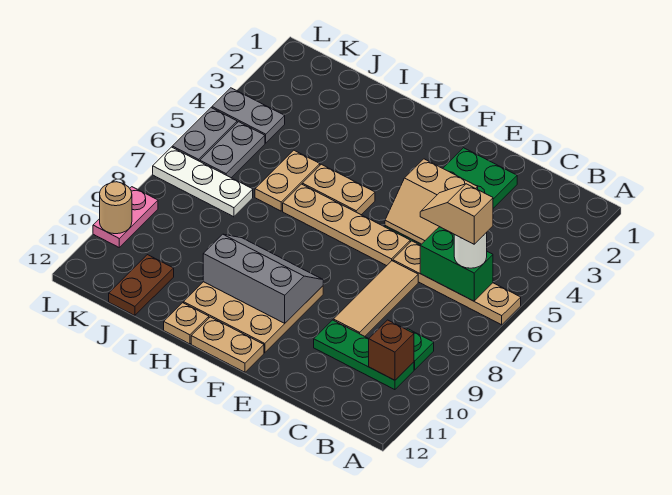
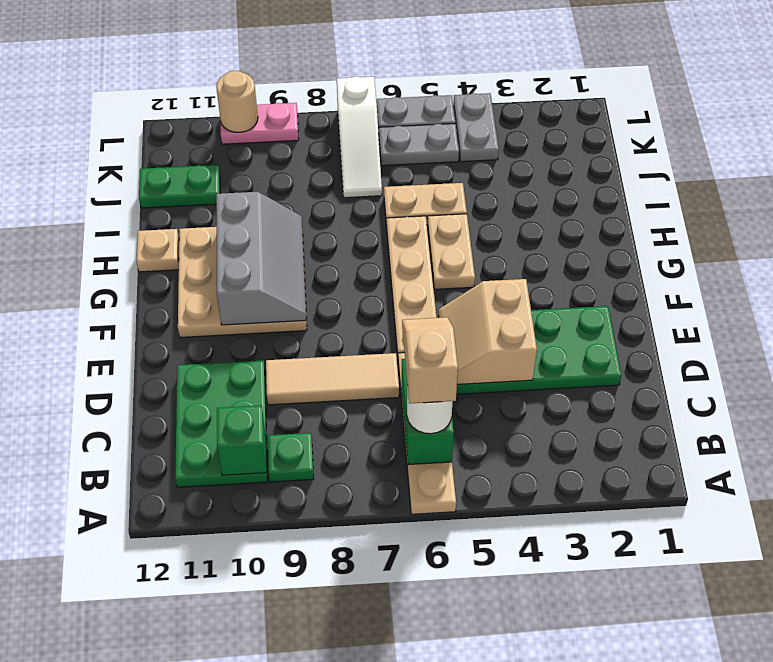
green 1x3 plate [314,320,414,390] -> green 2x3 plate [175,360,268,487]
brown 1x1 brick [369,320,414,380] -> green 1x1 brick [217,405,266,475]
tan 1x2 plate [191,317,264,372] -> none
white 1x3 plate [153,147,253,217] -> white 1x3 slope [337,76,382,198]
brown 1x2 plate [109,255,174,316] -> green 1x2 plate [139,165,220,208]

